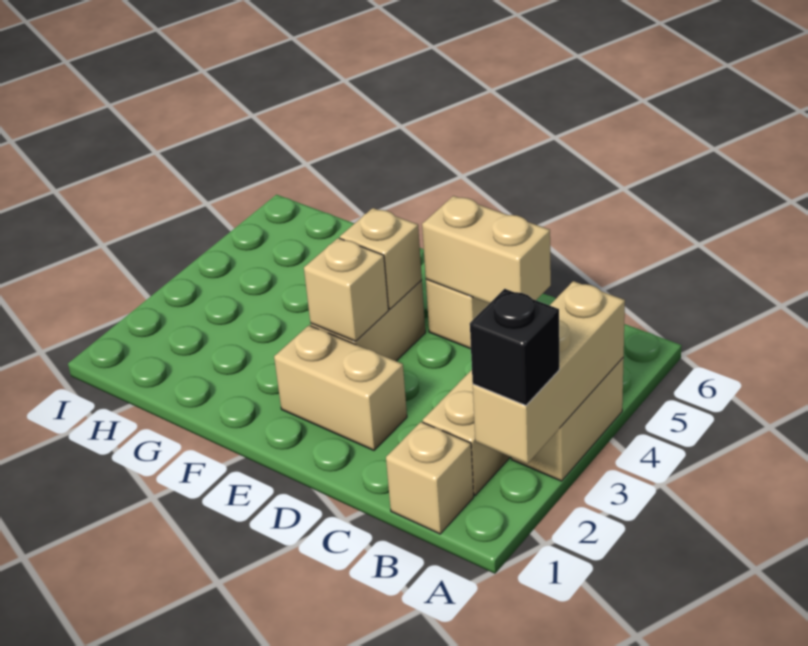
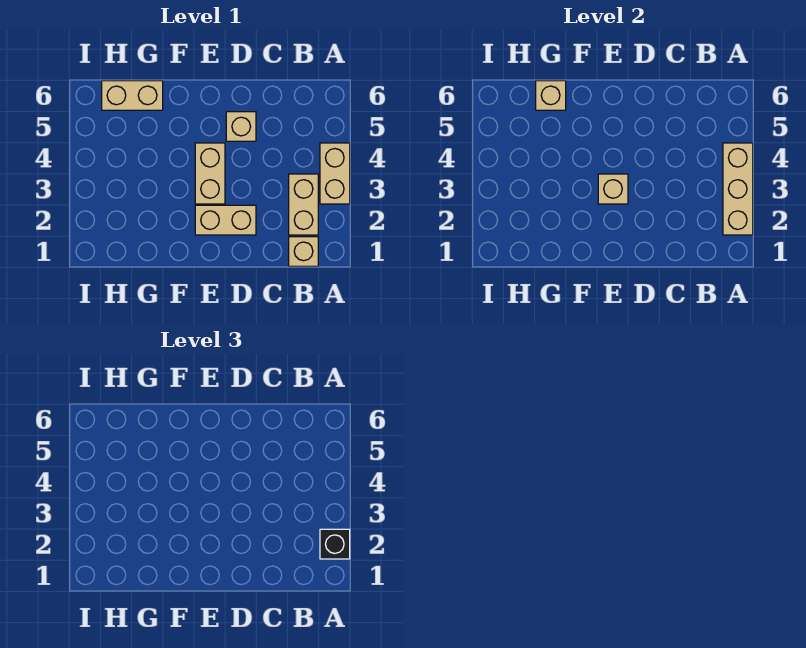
tan 1x2 brick [422,196,551,303] -> tan 1x2 brick moved to [102,81,163,110]
tan 1x1 brick [340,208,422,309] -> tan 1x1 brick moved to [536,81,566,110]

